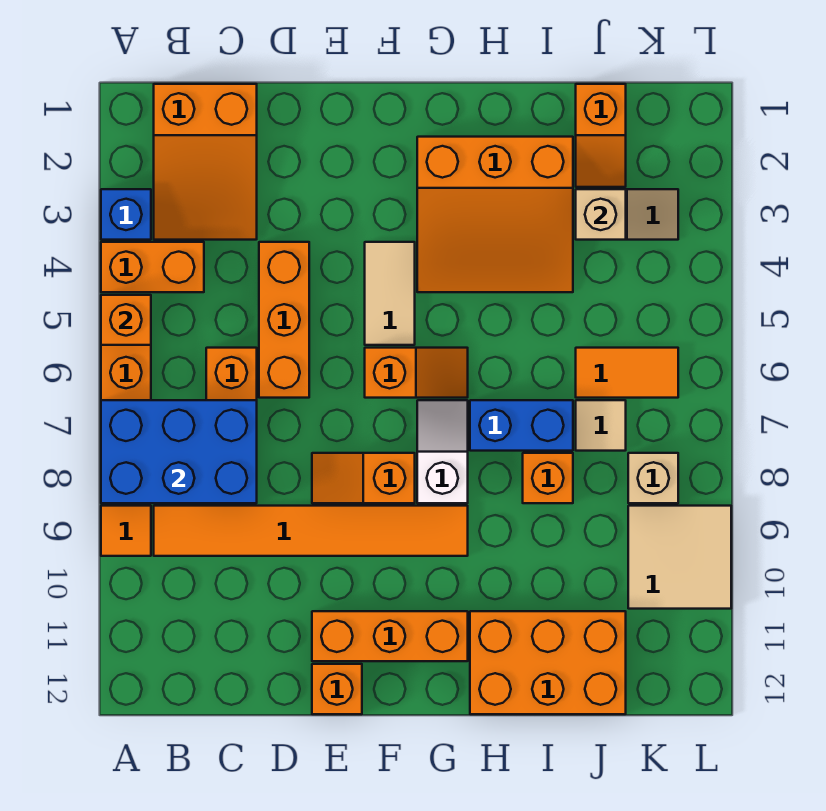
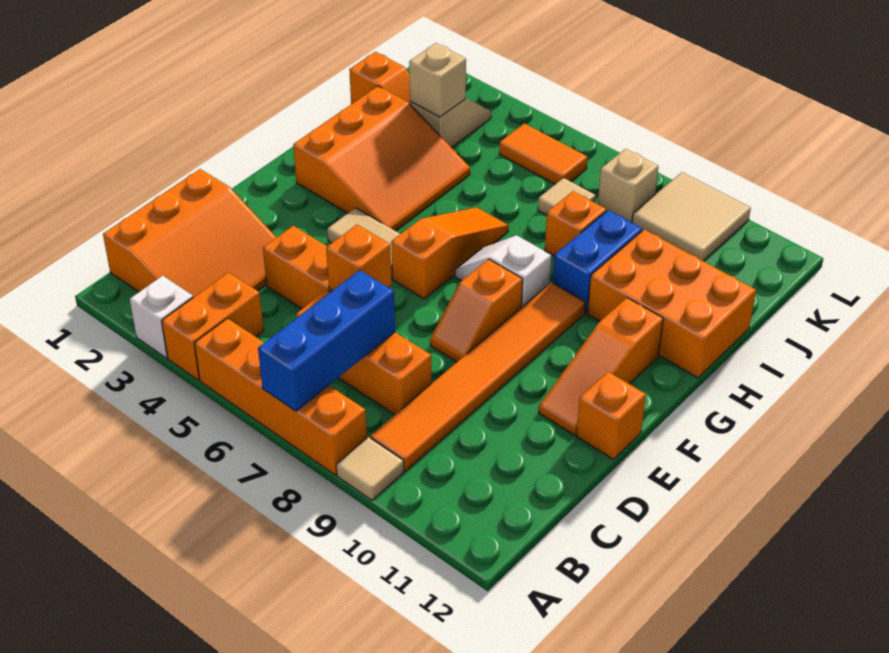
blue 1x1 brick [101,189,151,240] -> white 1x1 brick [130,276,193,358]
orange 1x1 brick [101,295,151,345] -> orange 1x1 brick moved to [326,225,392,290]
blue 2x3 brick [101,400,257,503] -> blue 1x3 brick [258,270,395,411]
orange 1x1 tile [101,506,151,556] -> tan 1x1 tile [336,437,404,500]
orange 2x3 slope [154,84,257,240] -> orange 3x3 slope [103,169,276,297]
orange 1x3 brick [312,611,468,661] -> orange 1x3 slope [538,298,663,435]
orange 1x2 slope [365,348,468,398] -> orange 1x3 slope [391,207,508,299]
blue 1x2 brick [470,400,573,451] -> blue 1x2 brick moved to [553,210,642,313]
orange 2x3 brick [470,611,626,714] -> orange 2x3 brick turned to [588,230,756,378]
orange 1x2 tile [576,348,678,398] -> orange 1x2 tile turned to [499,123,588,184]

